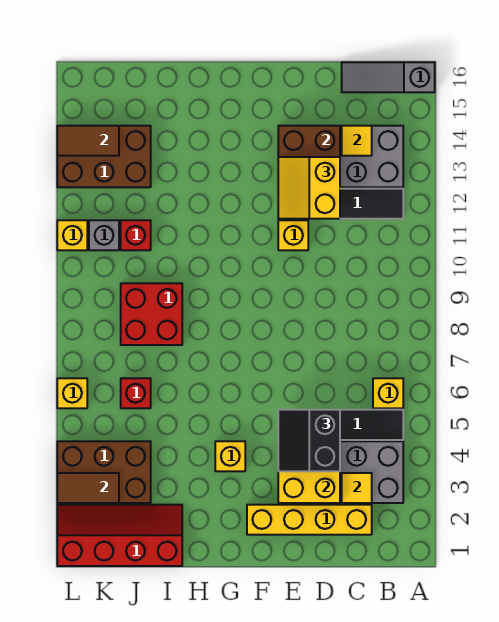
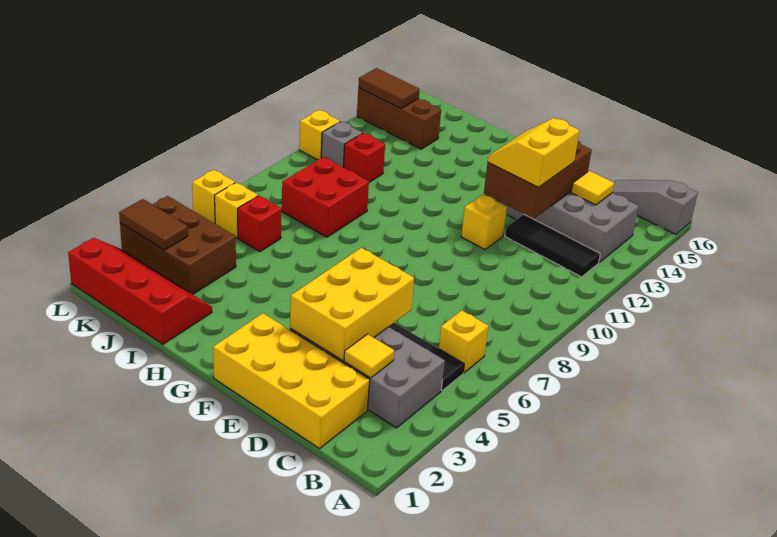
yellow 1x4 brick [247,505,372,535] -> yellow 2x4 brick [213,313,370,449]
black 2x2 slope [278,410,340,471] -> none
yellow 1x1 brick [215,441,245,471] -> yellow 1x1 brick moved to [215,182,258,238]
brown 2x3 brick [57,126,151,187] -> brown 1x3 brick [357,88,441,149]

